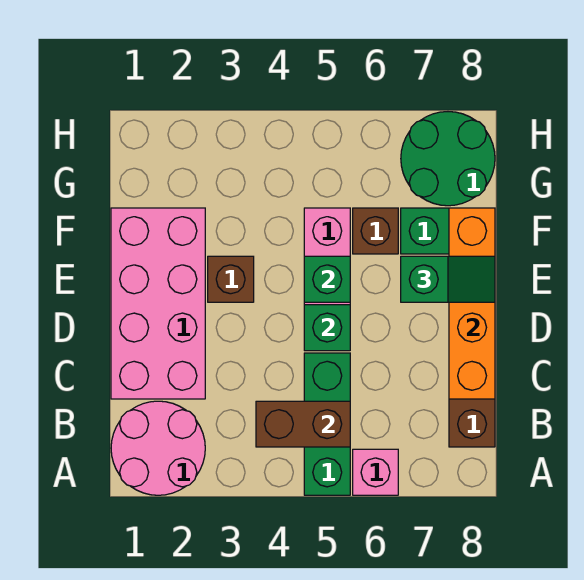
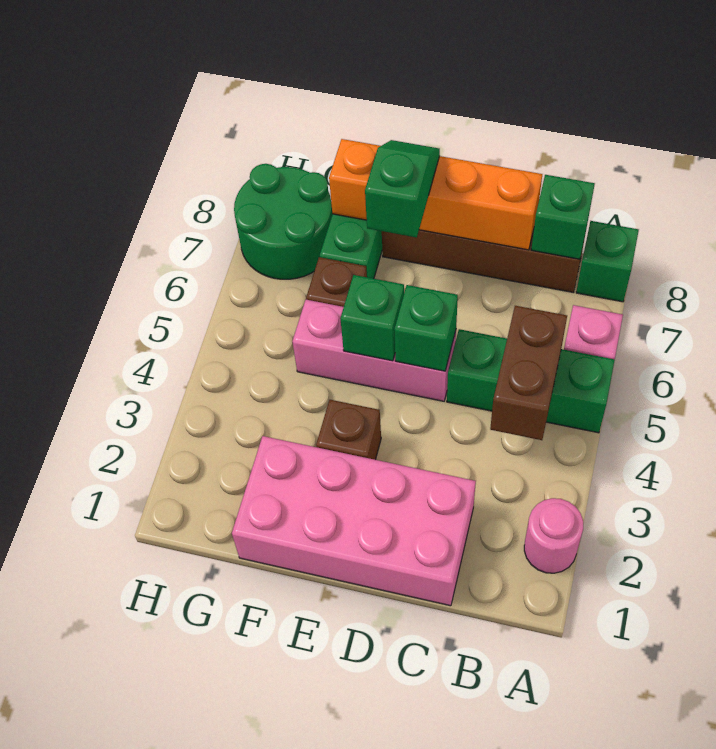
pink 2x2 round brick [111,401,205,495] -> pink 1x1 round brick [524,498,583,573]
none -> green 1x1 brick [576,221,639,302]
none -> green 1x1 brick [531,175,595,259]

